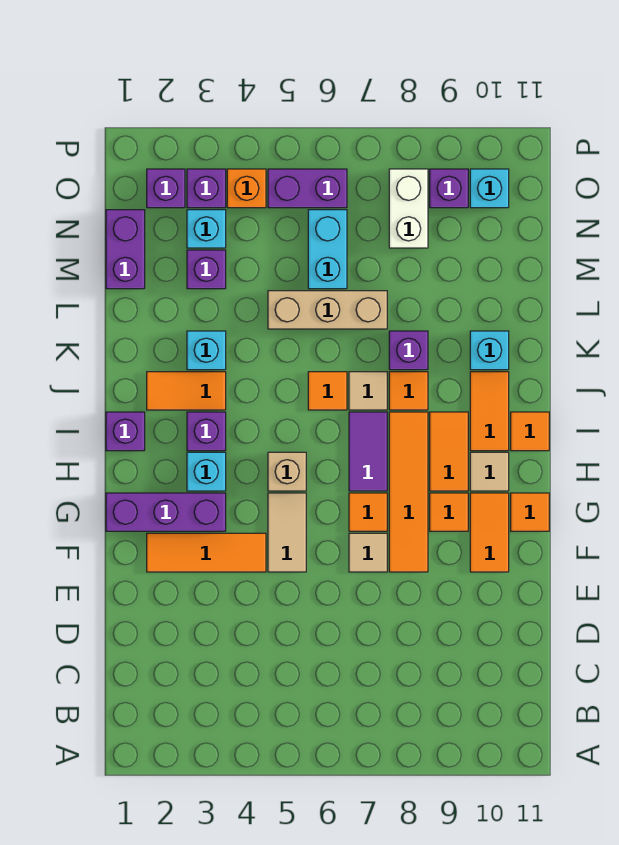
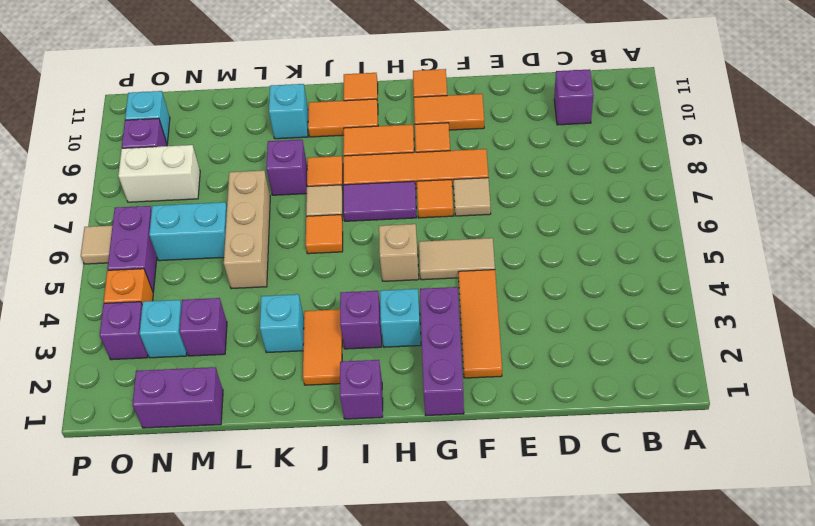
tan 1x1 tile [470,452,509,491] -> tan 1x1 tile moved to [81,226,112,264]
purple 1x1 brick [147,169,185,208] -> purple 1x1 brick moved to [554,69,594,125]

